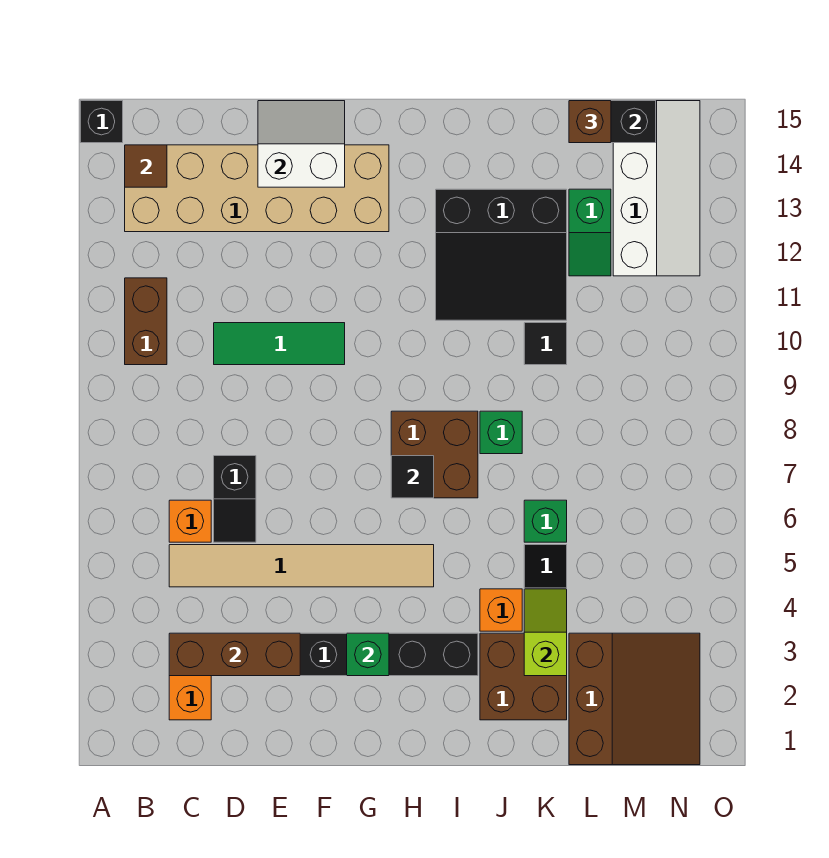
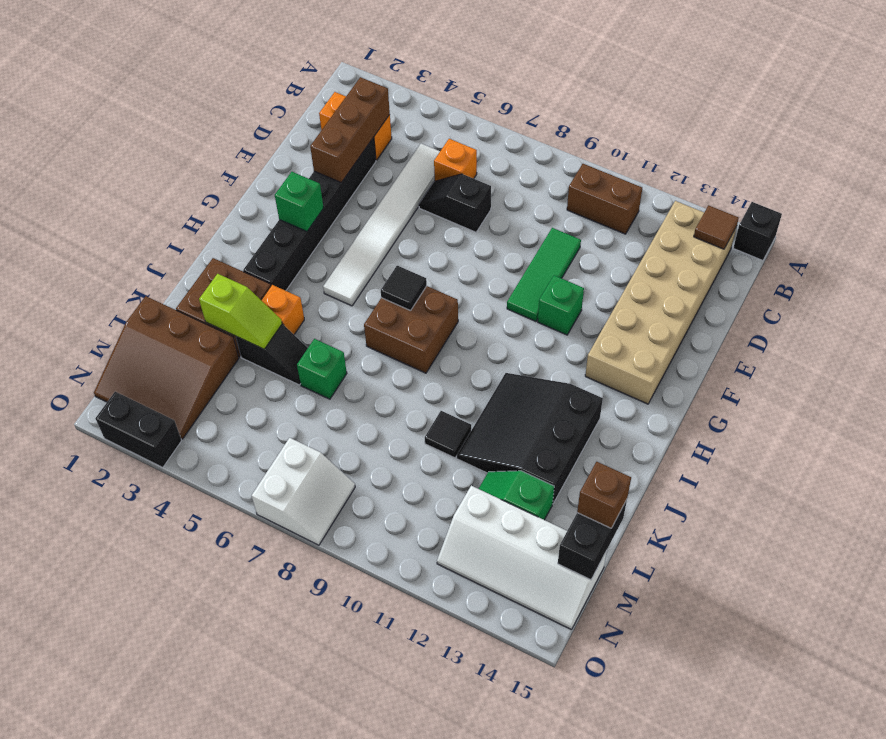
tan 1x6 tile [169,545,434,587] -> white 1x6 tile [323,144,440,306]
white 2x2 slope [258,101,345,187] -> white 2x2 slope moved to [252,438,355,545]
green 1x1 brick [480,411,522,454] -> green 1x1 brick moved to [538,275,584,335]
none -> black 1x2 brick [95,392,182,467]

